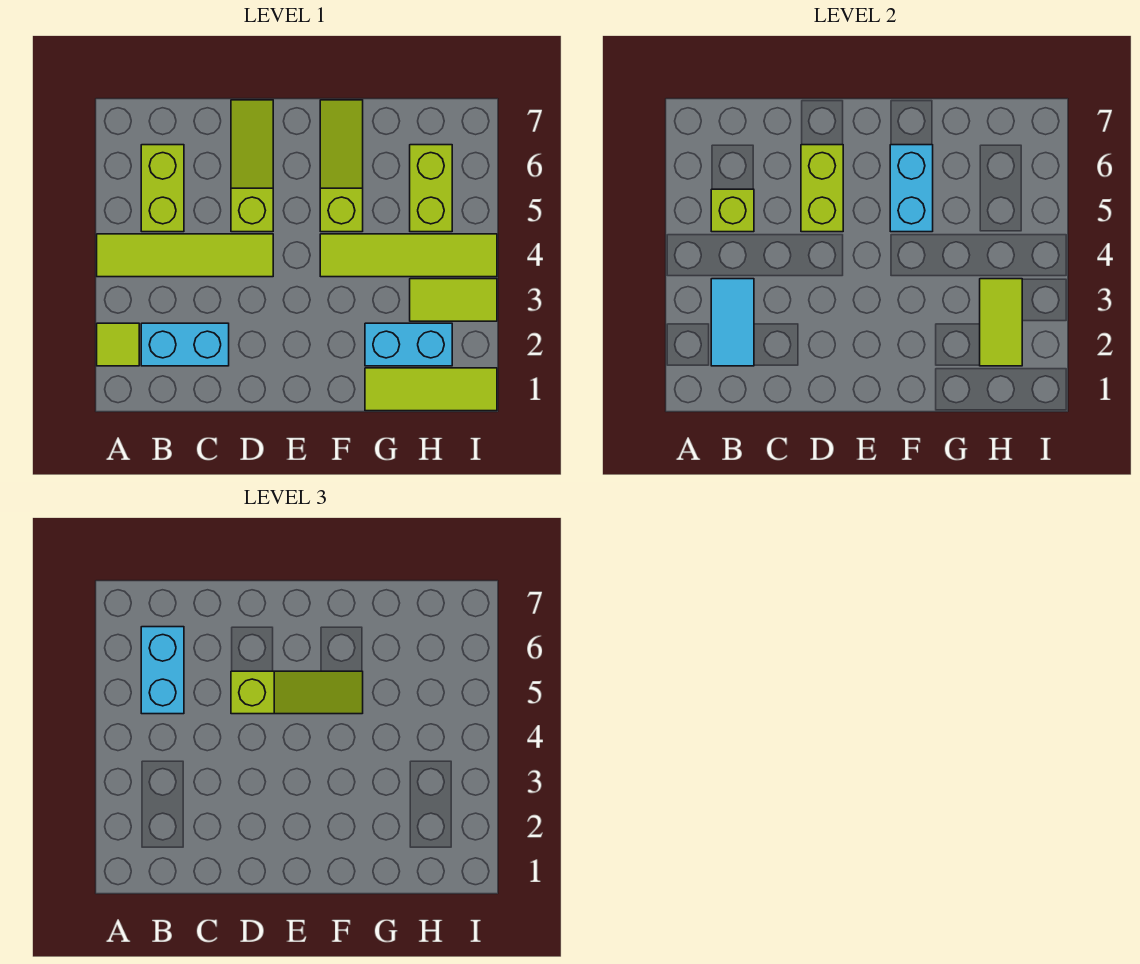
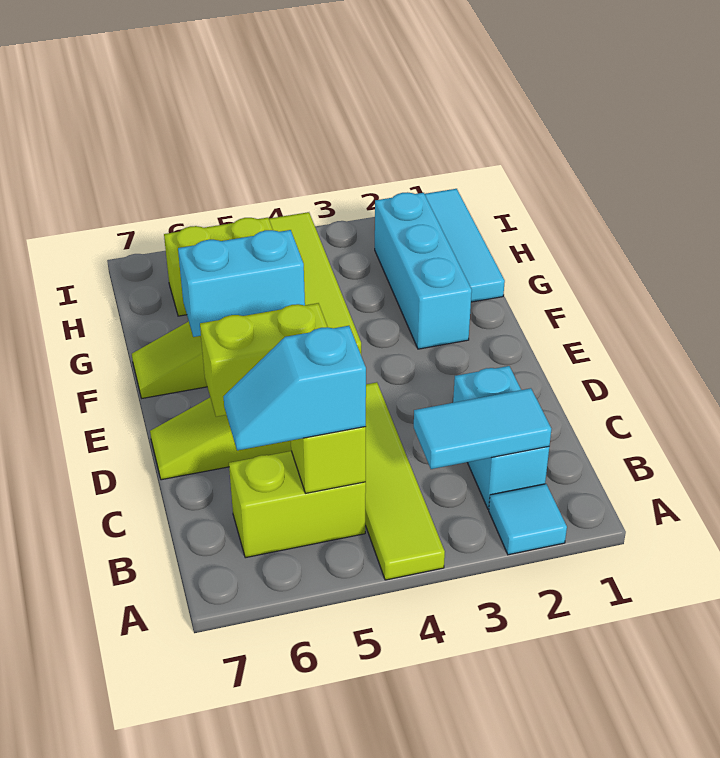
lime 1x1 tile [97,323,139,366] -> cyan 1x1 tile [489,484,567,555]
cyan 1x2 brick [141,627,184,714] -> cyan 1x2 slope [223,326,366,450]
lime 1x3 slope [231,671,363,714] -> none
lime 1x3 tile [365,368,497,411] -> cyan 1x3 tile [425,189,505,302]
cyan 1x2 brick [365,323,452,366] -> cyan 1x3 brick [375,192,472,349]
lime 1x2 tile [980,279,1022,366] -> none
lime 1x2 tile [410,279,497,321] -> none

